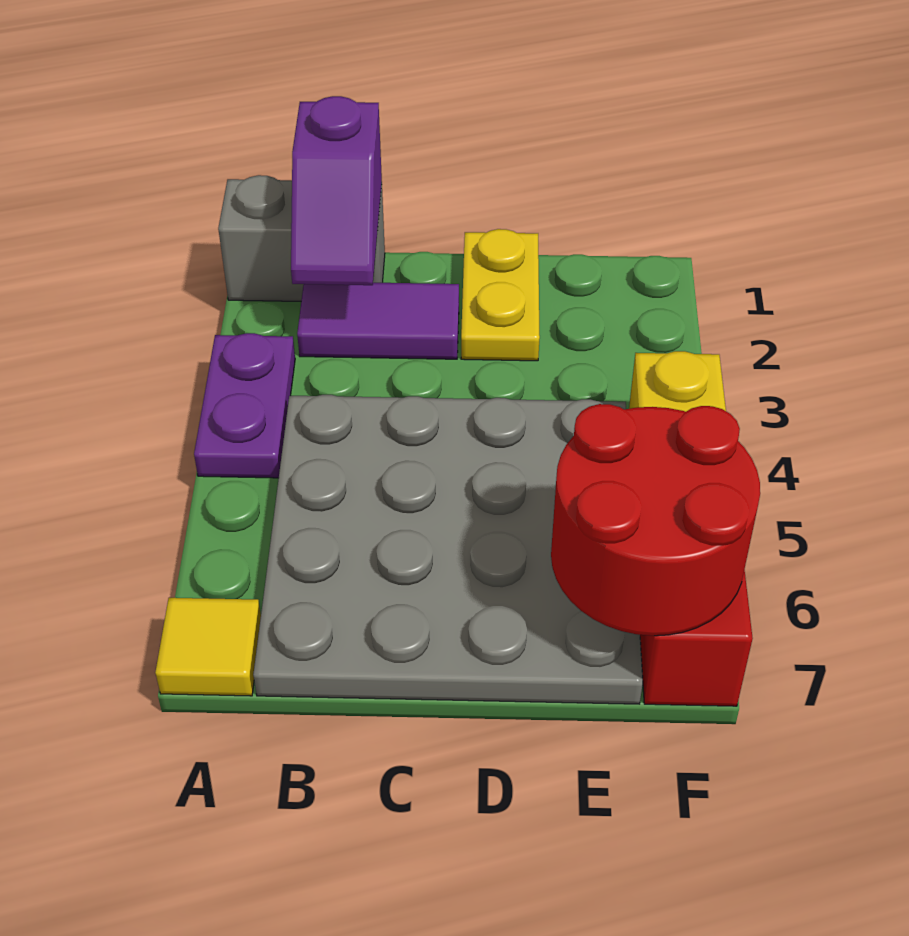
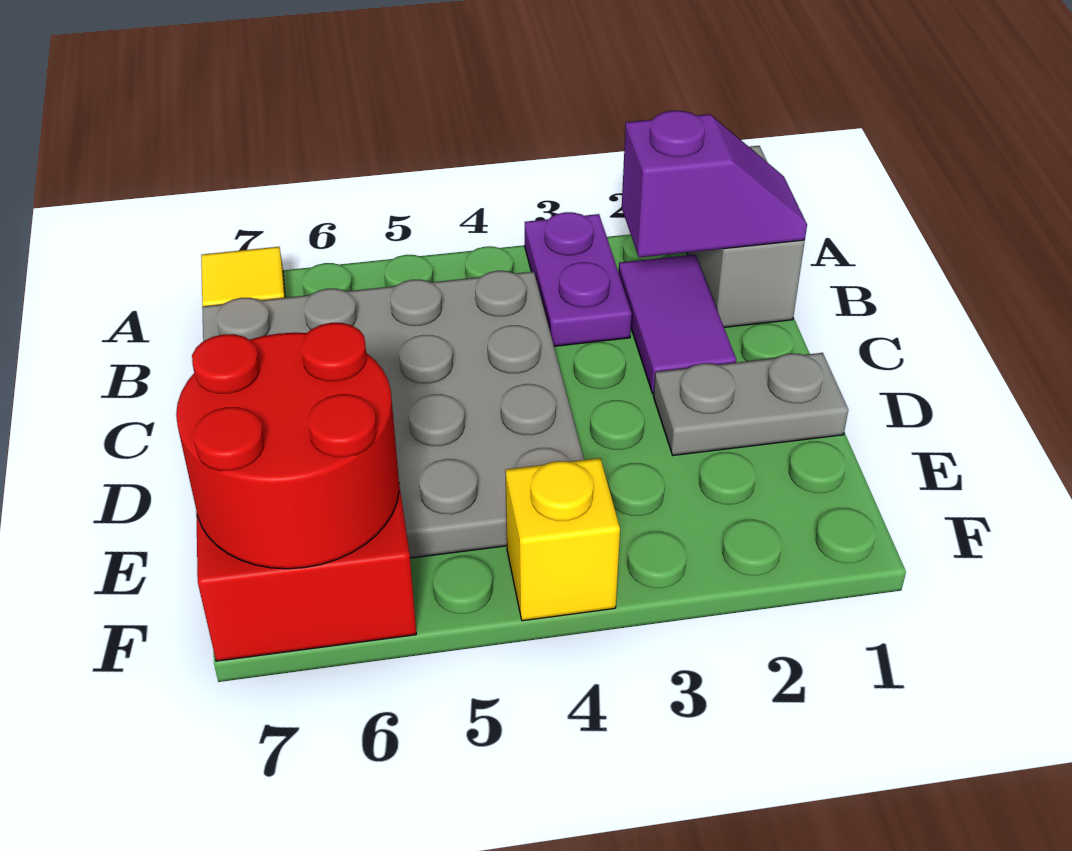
purple 1x2 plate [194,333,295,478] -> purple 1x2 plate turned to [525,212,632,346]
purple 1x2 slope [291,96,382,285] -> purple 1x2 slope turned to [622,111,807,257]
yellow 1x2 plate [461,229,540,361] -> grey 1x2 plate [654,353,848,455]

